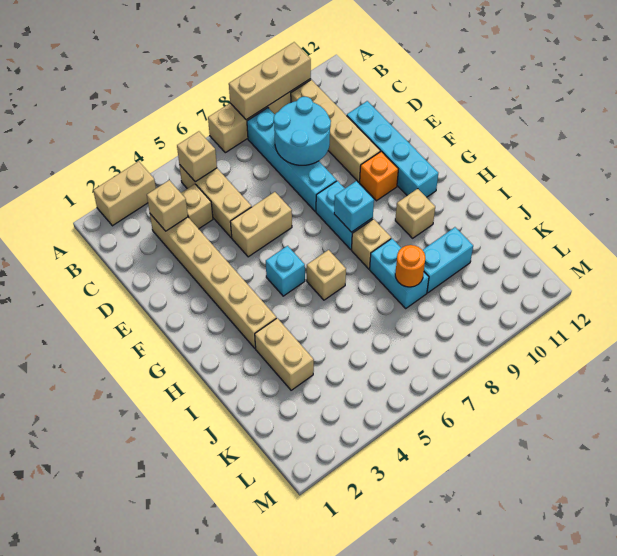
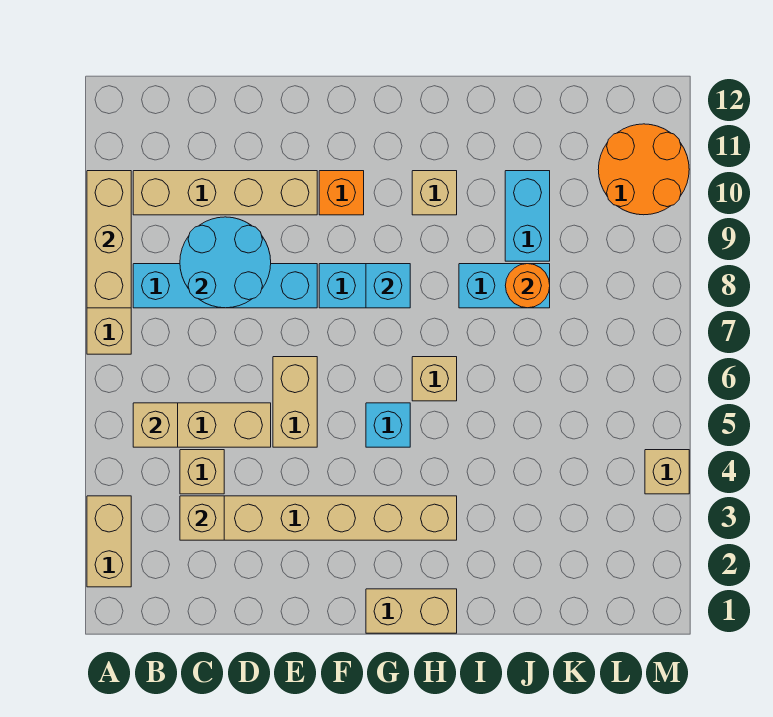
cyan 1x4 brick [347,101,438,197] -> none
tan 1x1 brick [352,219,391,269] -> tan 1x1 brick moved to [645,450,689,494]
tan 1x2 brick [255,318,314,390] -> tan 1x2 brick moved to [366,589,457,633]
none -> orange 2x2 round brick [598,124,689,215]

